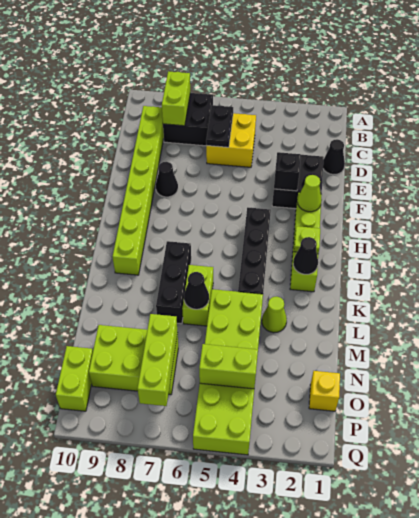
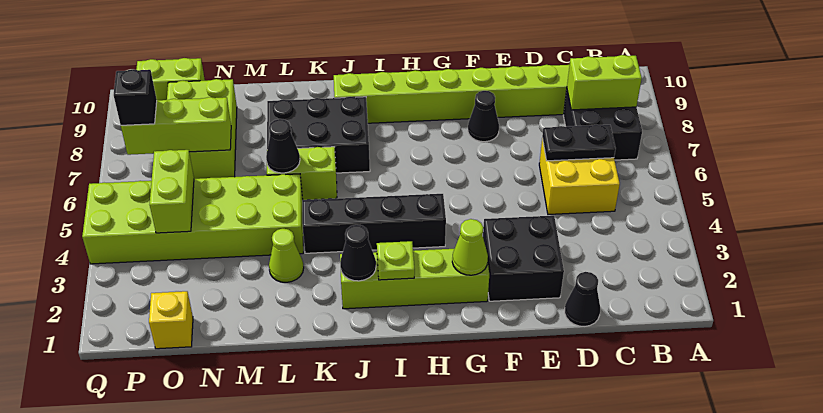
black 1x1 brick [274,152,301,191] -> black 1x1 brick moved to [114,69,157,125]
black 1x3 brick [156,241,191,324] -> black 2x3 brick [267,96,370,173]

